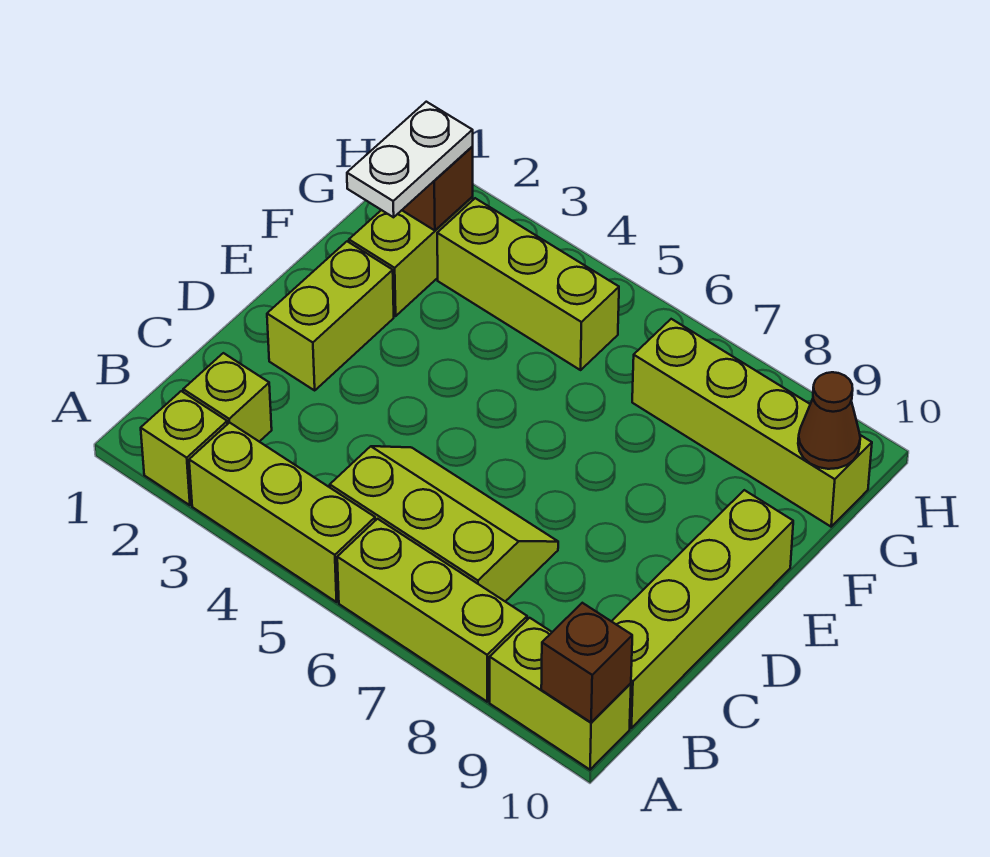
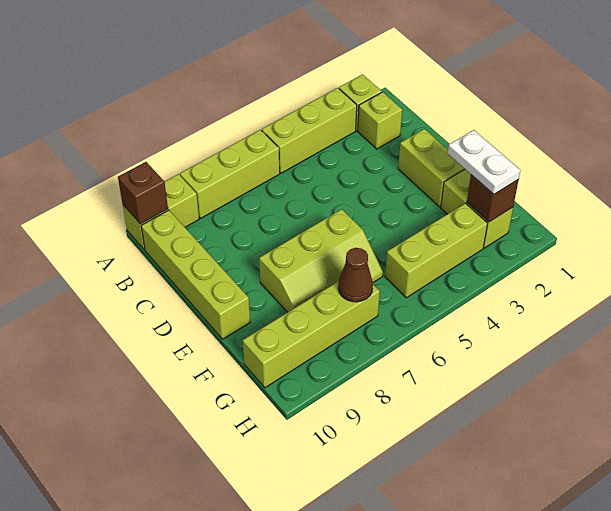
lime 2x3 slope [330,446,558,601] -> lime 2x3 slope moved to [259,209,383,312]
brown 1x1 cone [798,372,860,469] -> brown 1x1 cone moved to [338,248,373,302]

